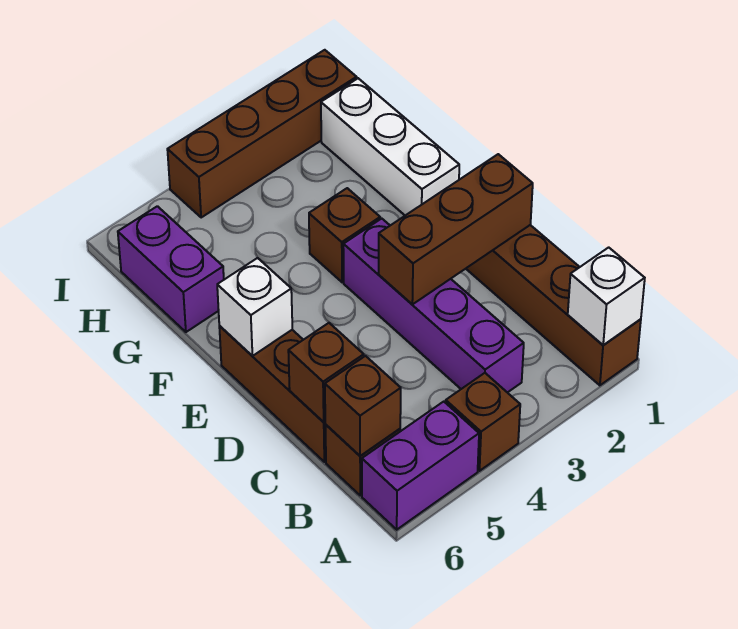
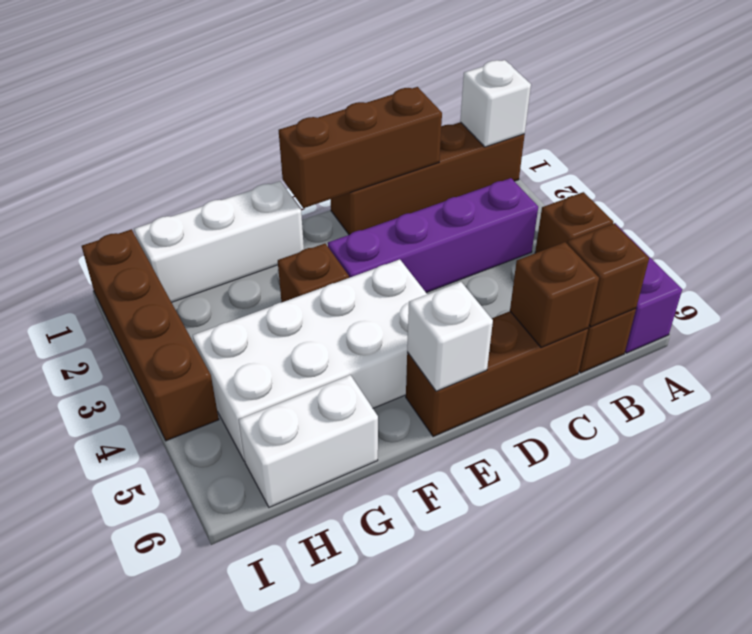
brown 1x3 brick [379,154,533,304] -> brown 1x3 brick turned to [279,87,442,208]
none -> white 2x4 brick [193,259,427,462]
purple 1x2 brick [118,206,224,332] -> white 1x2 brick [239,375,378,507]

